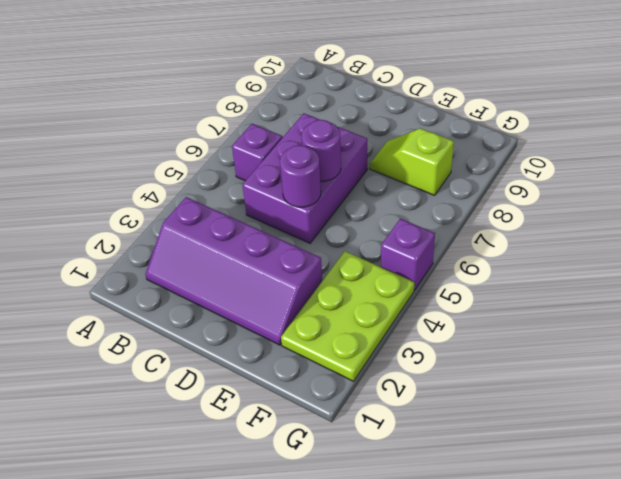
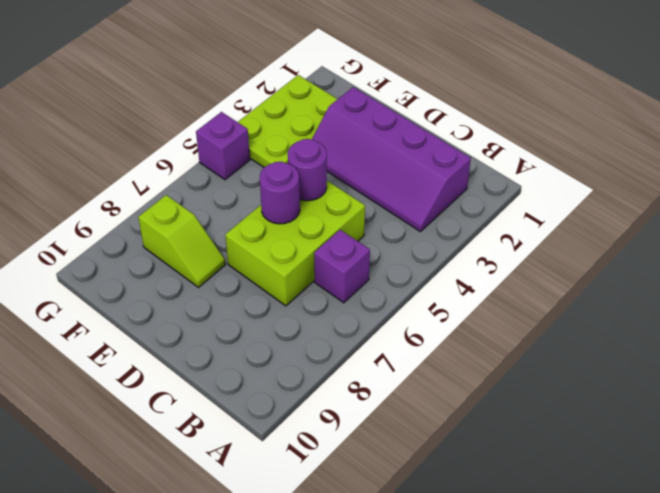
purple 2x4 slope [146,197,322,345] -> purple 2x4 slope turned to [312,87,471,232]
purple 2x3 brick [243,113,367,243] -> lime 2x3 brick [225,181,365,306]

